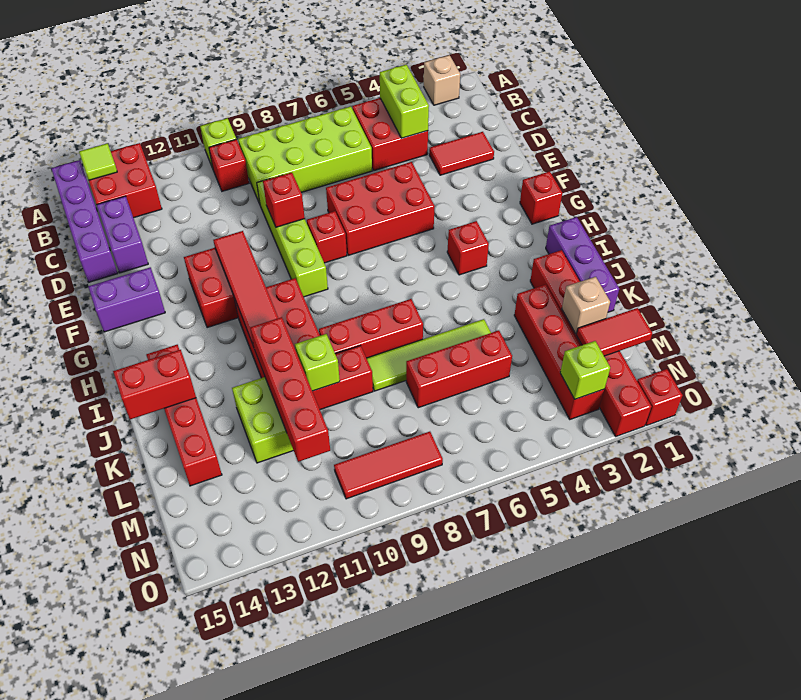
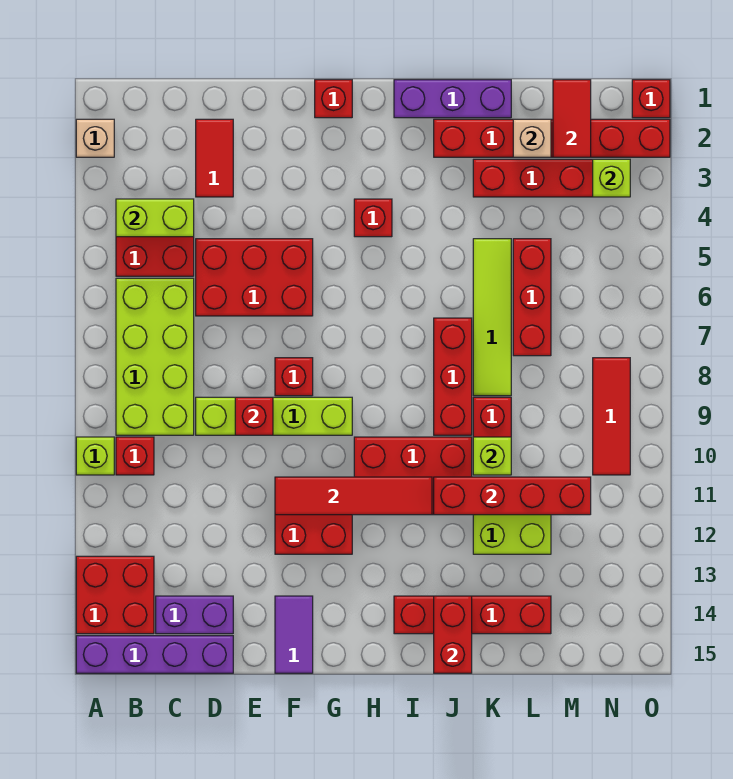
lime 1x1 tile [79,143,117,180] -> none
red 2x3 brick [326,162,435,255] -> red 2x3 brick turned to [196,239,313,316]
purple 1x2 brick [88,267,165,332] -> purple 1x2 tile [275,596,313,673]

